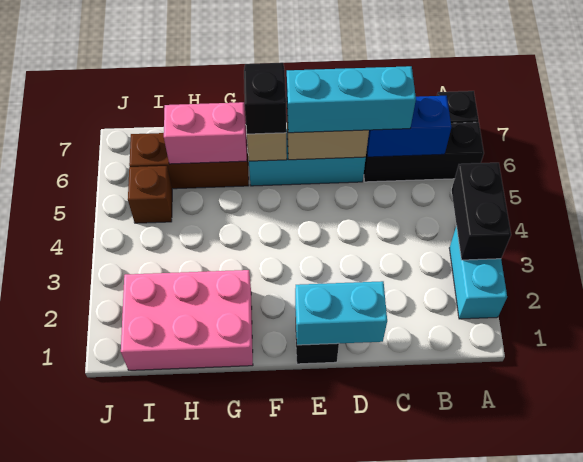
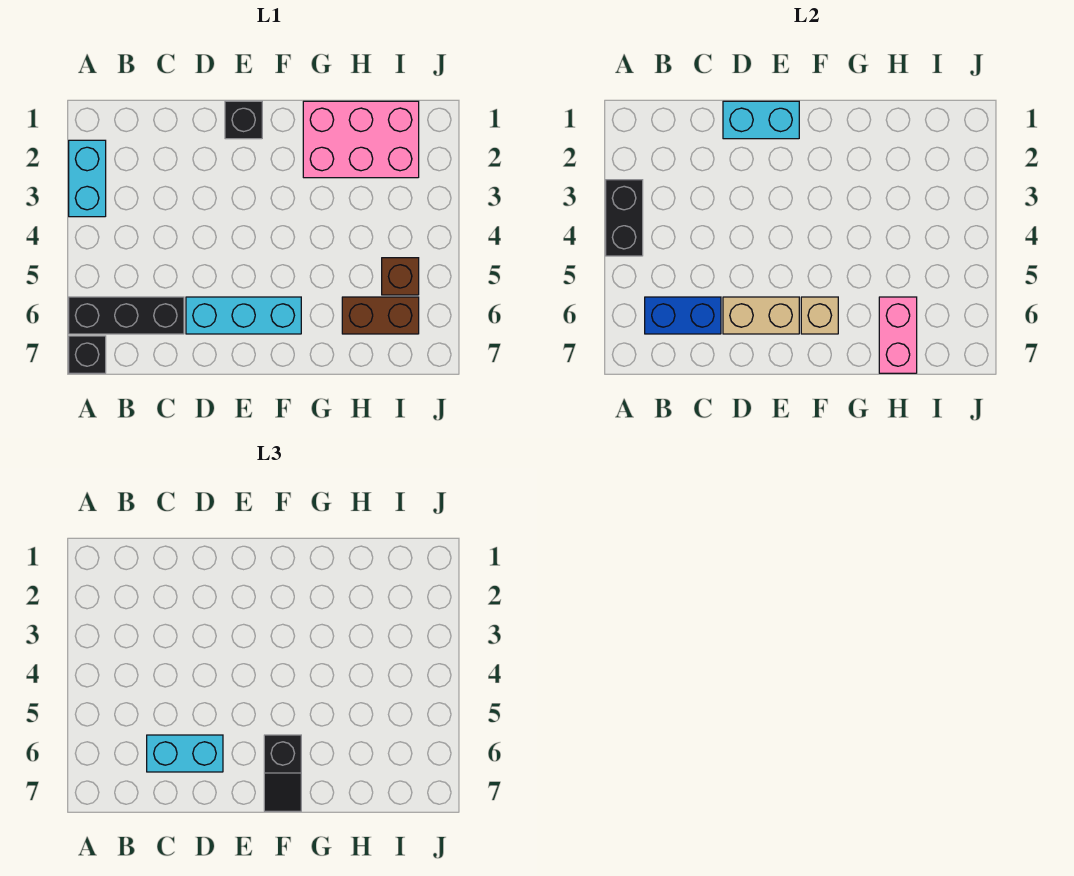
cyan 1x3 brick [287,66,416,133] -> cyan 1x2 brick [147,735,223,772]
brown 1x3 brick [129,133,249,189] -> brown 1x2 brick [342,297,419,334]
pink 1x2 brick [164,102,247,164] -> pink 1x2 brick turned to [879,297,917,373]

